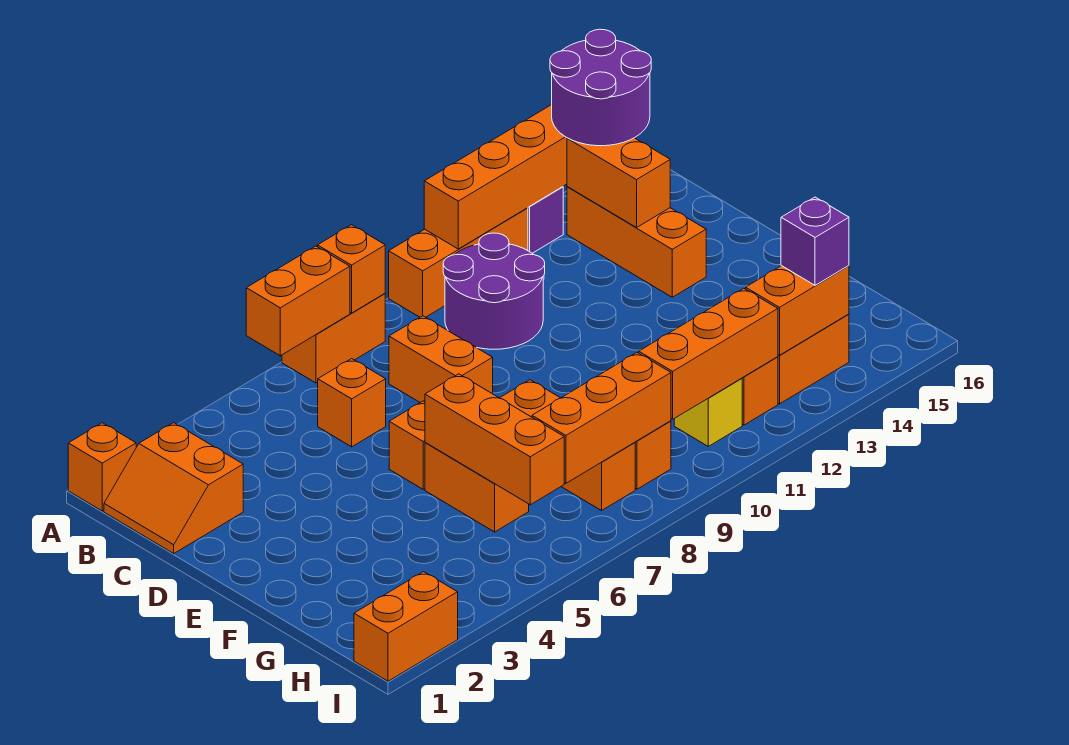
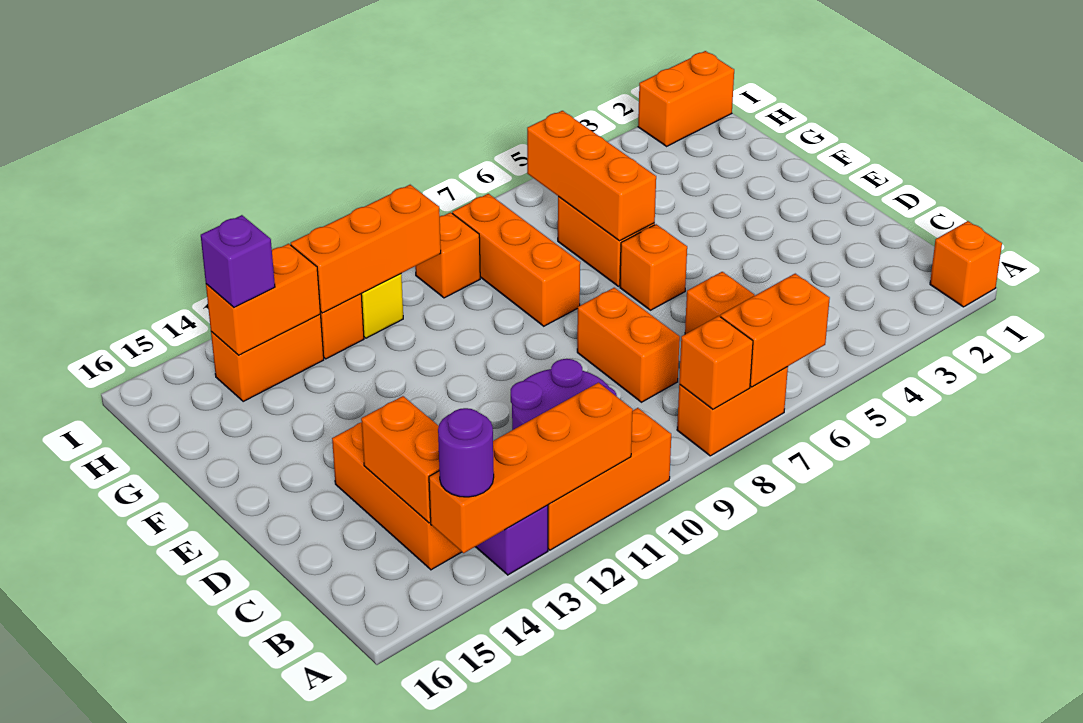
purple 2x2 round brick [550,29,651,146] -> purple 1x1 round brick [438,408,494,497]
orange 2x2 slope [104,423,243,553] -> none
orange 1x3 brick [532,353,671,483] -> none

